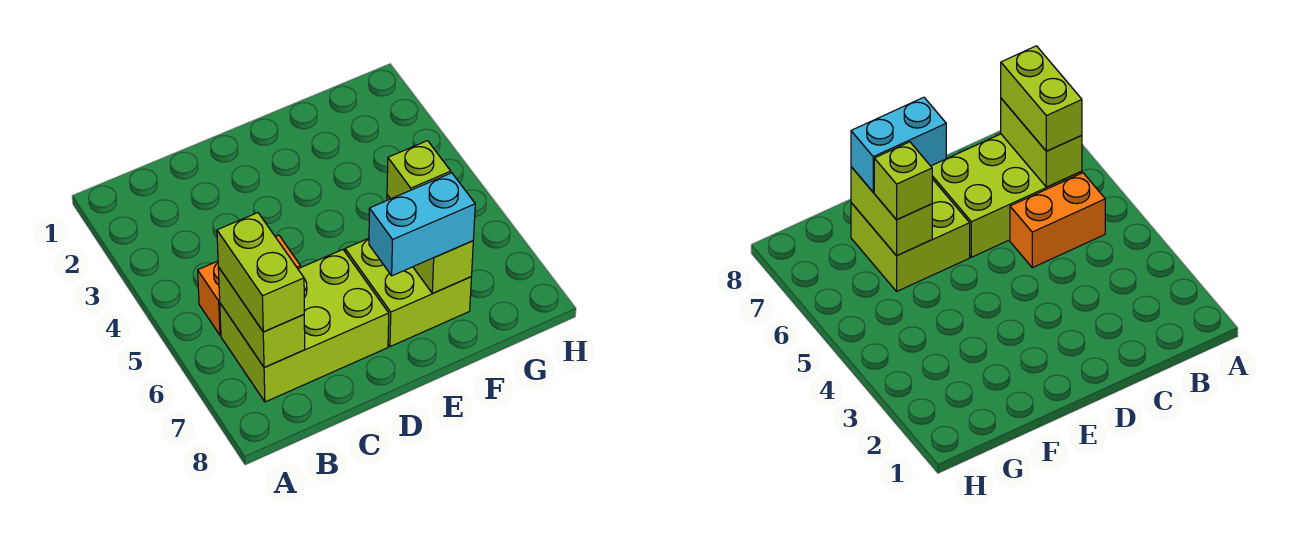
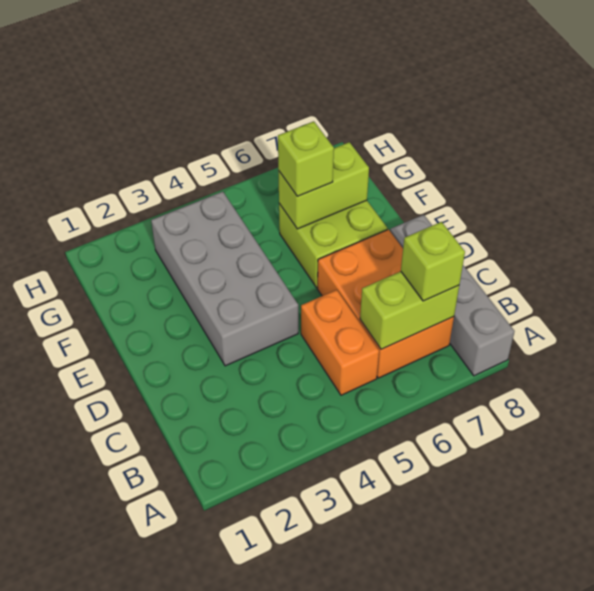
none -> grey 1x4 brick [390,215,514,376]
lime 2x3 brick [220,250,389,402] -> orange 2x3 brick [317,230,454,378]
lime 1x2 brick [217,213,304,332] -> lime 1x1 brick [401,222,465,301]
none -> grey 2x4 brick [151,192,298,366]
cyan 1x2 brick [369,173,475,276] -> none

